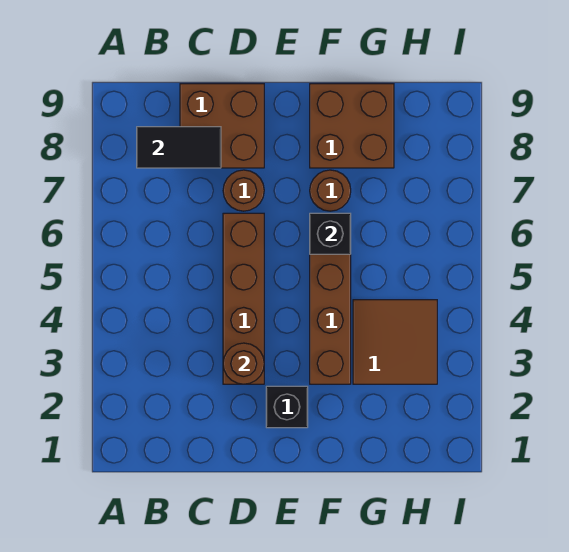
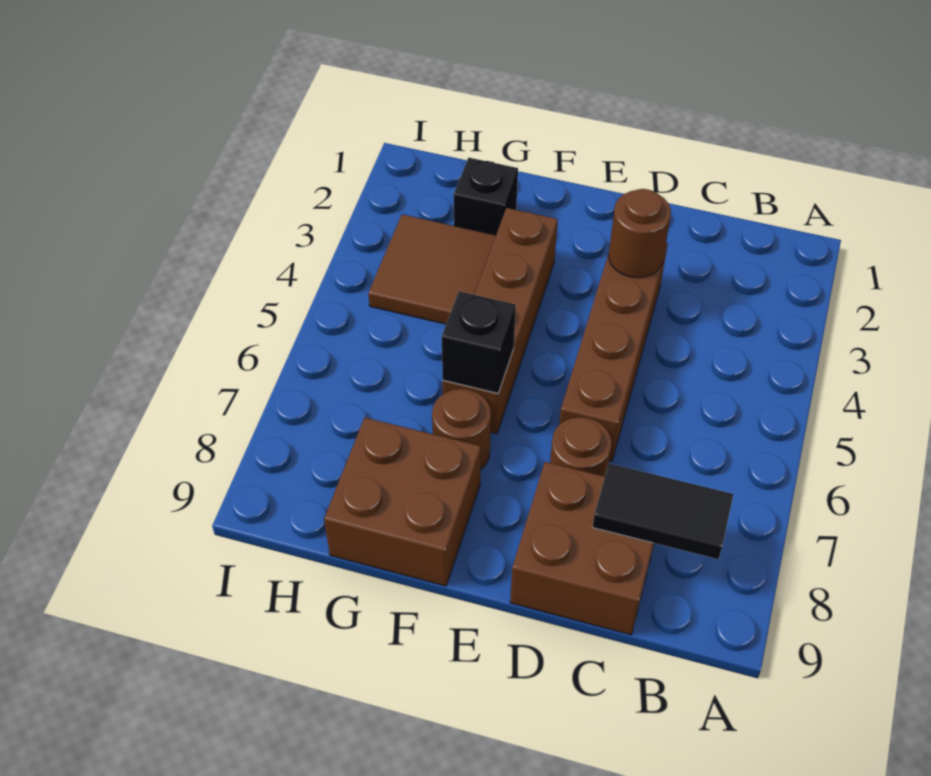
black 1x1 brick [266,386,308,428] -> black 1x1 brick moved to [454,158,518,235]

